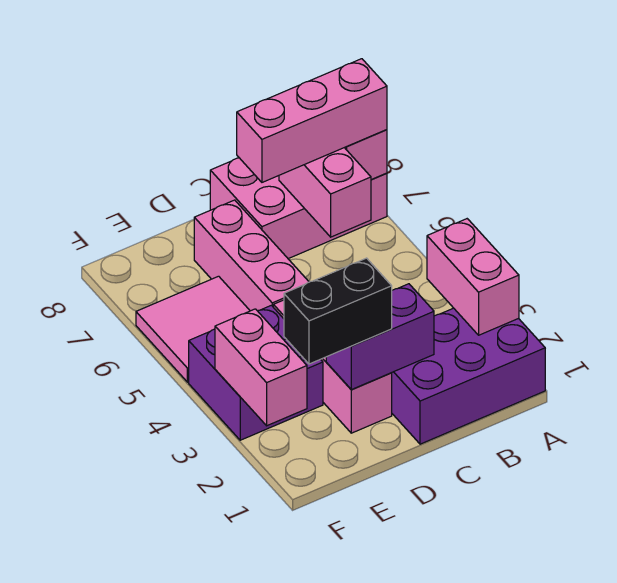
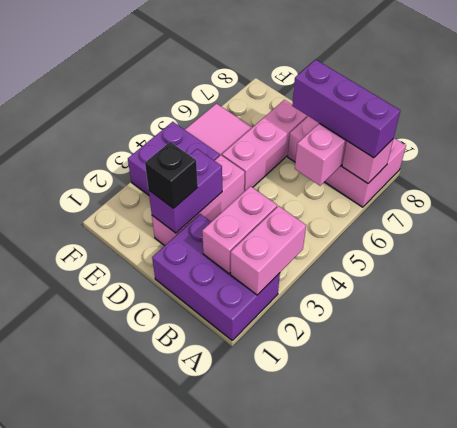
pink 1x3 brick [237,59,387,182] -> purple 1x3 brick [292,60,400,158]
purple 1x2 brick [326,284,434,390] -> purple 1x2 brick turned to [149,149,222,233]
black 1x2 brick [284,258,392,364] -> black 1x1 brick [145,142,198,208]
pink 1x2 brick [215,309,307,426] -> pink 1x2 brick moved to [202,186,277,274]

